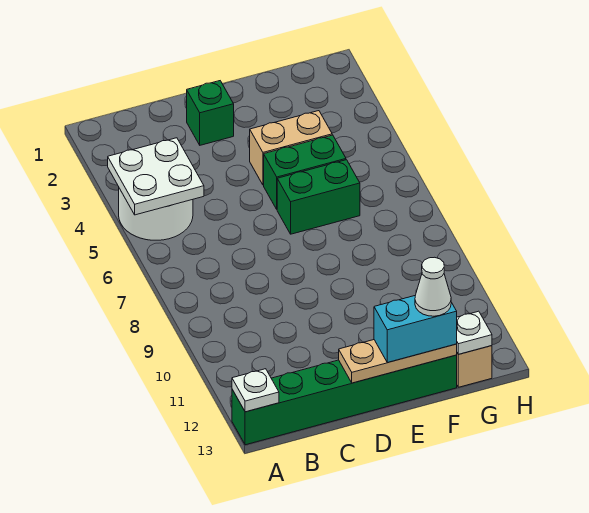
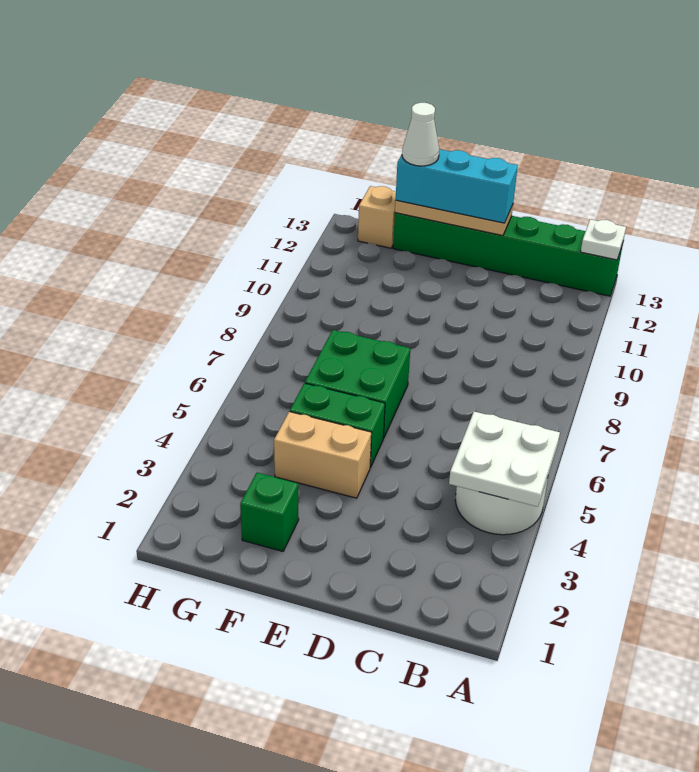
green 1x1 brick [187,81,234,145] -> green 1x1 brick moved to [240,473,299,551]
green 1x2 brick [277,160,360,234] -> green 2x2 brick [305,330,410,438]
cyan 1x2 brick [374,296,457,362] -> cyan 1x3 brick [396,149,518,223]
white 1x1 plate [457,311,492,354] -> none

